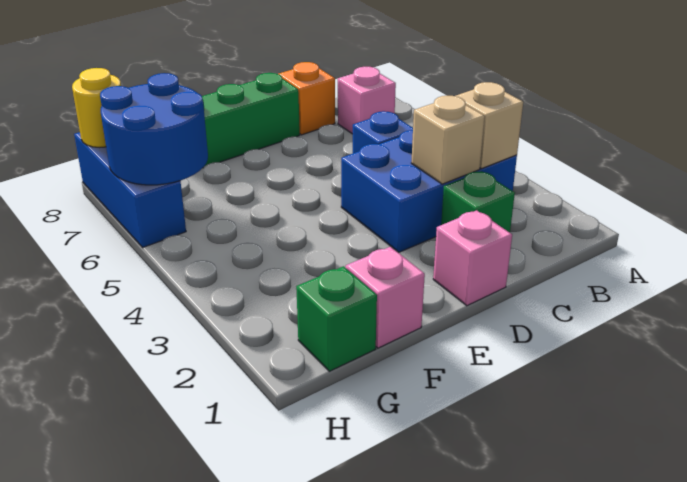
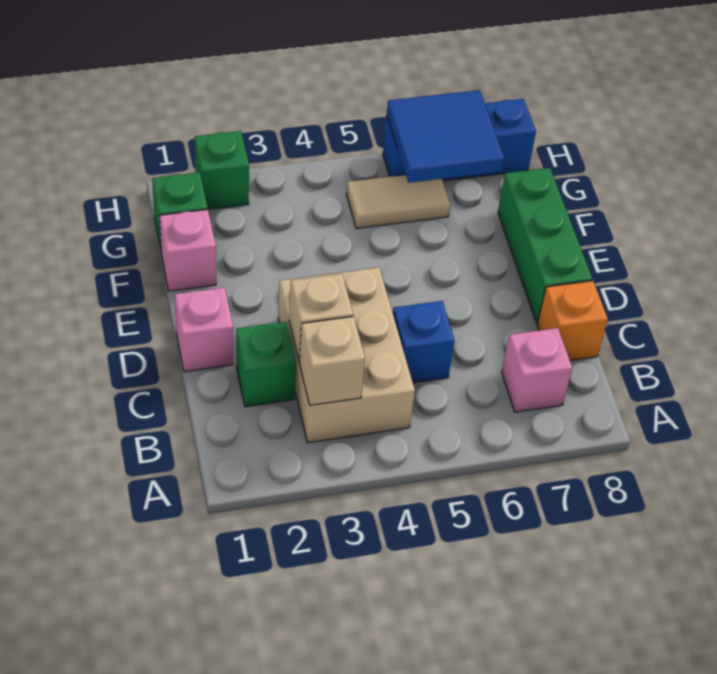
blue 2x3 brick [341,130,517,252] -> tan 2x3 brick [278,268,415,443]
none -> tan 1x2 tile [346,175,450,228]
blue 2x2 round brick [100,73,208,185] -> blue 2x2 tile [387,90,504,183]
none -> green 1x1 brick [195,131,249,209]
yellow 1x1 round brick [72,68,121,148] -> none

